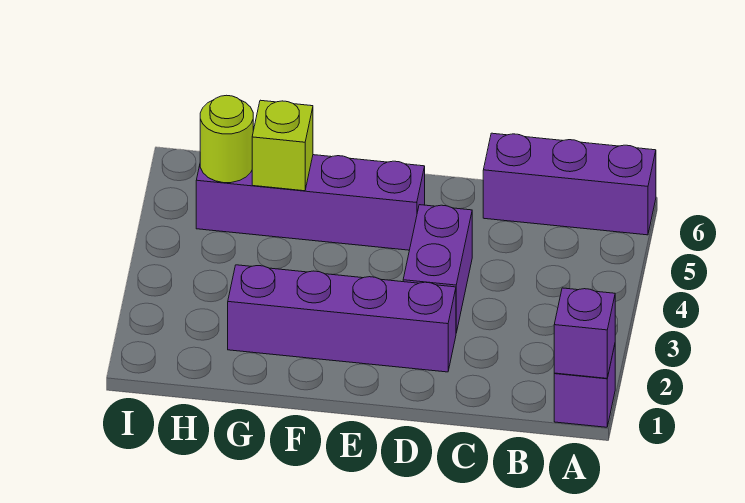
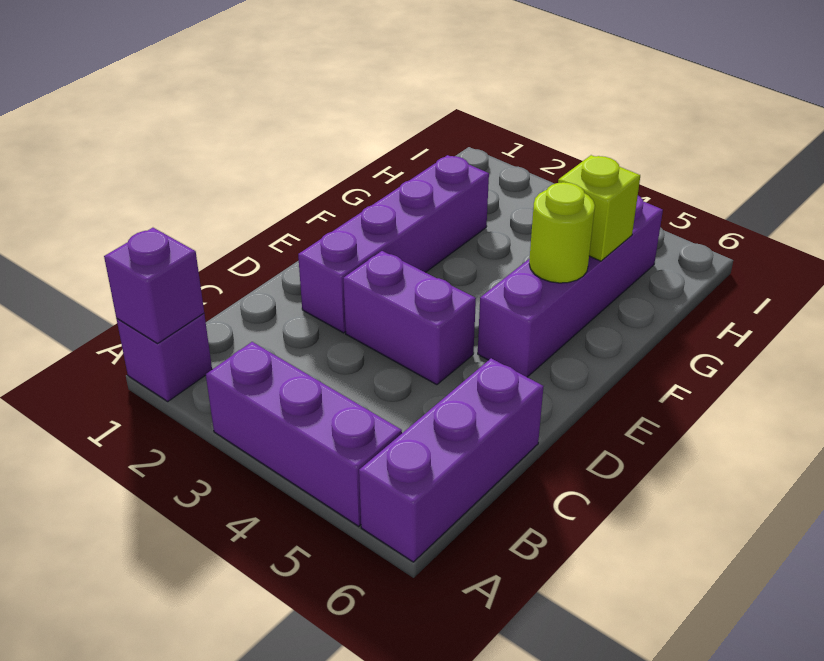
none -> purple 1x3 brick [206,342,402,526]
lime 1x1 round brick [200,95,253,183] -> lime 1x1 round brick moved to [529,182,595,283]

